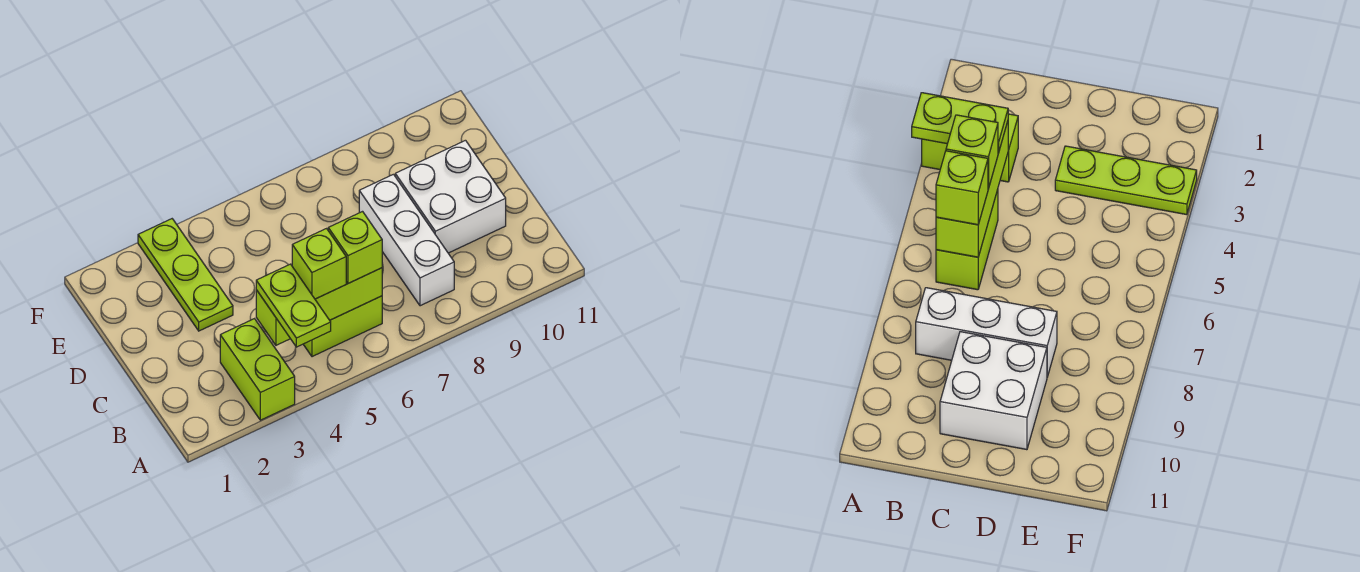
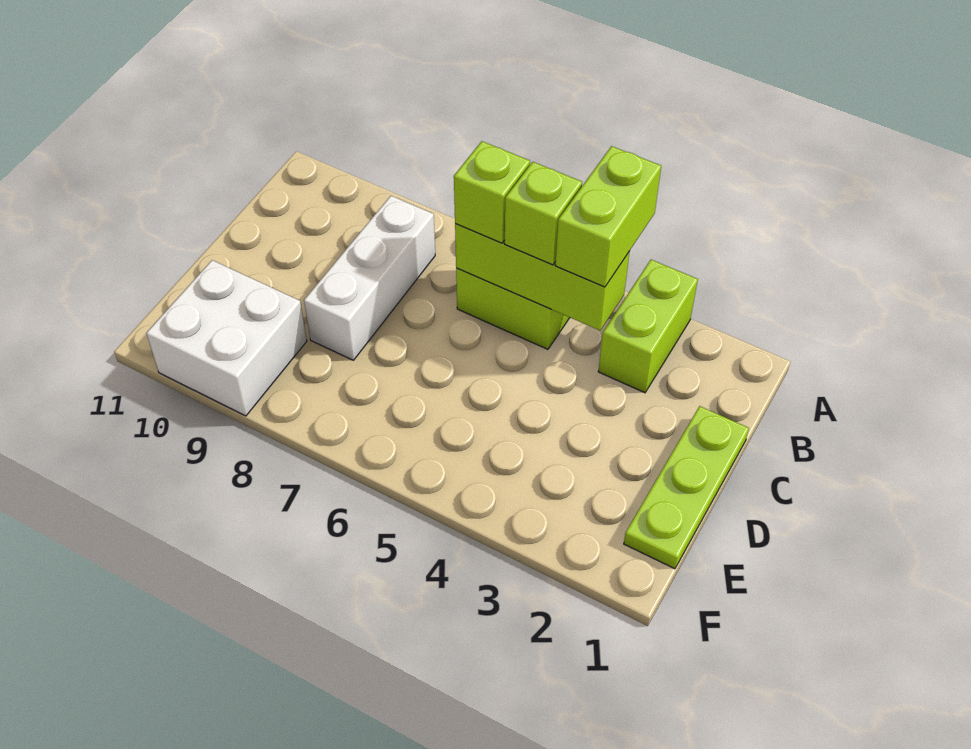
lime 1x2 plate [256,264,331,347] -> lime 1x2 brick [555,146,661,287]
white 2x2 brick [395,140,506,253] -> white 2x2 brick moved to [146,260,307,416]
lime 1x3 plate [138,219,233,331] -> lime 1x3 plate moved to [624,406,749,569]

